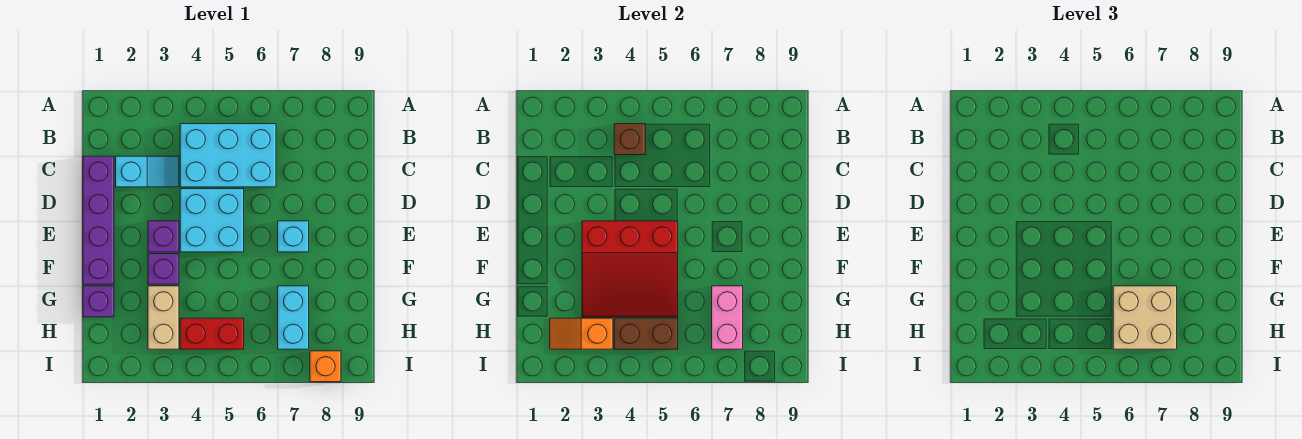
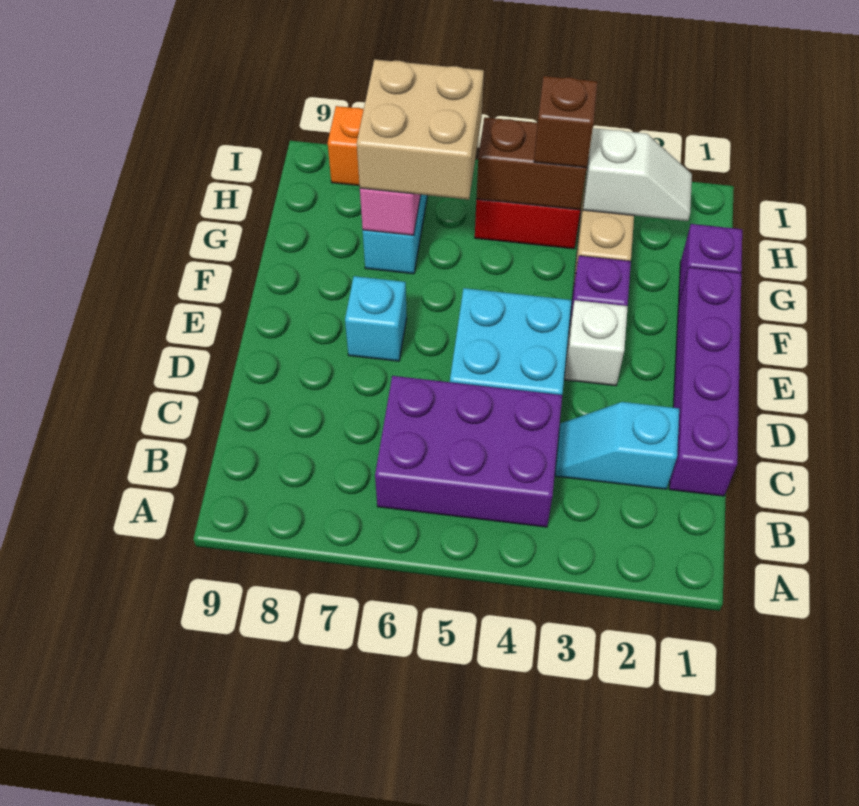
cyan 2x3 brick [180,124,276,187] -> purple 2x3 brick [375,376,562,527]
brown 1x1 brick [614,124,645,155] -> brown 1x1 brick moved to [534,76,598,168]
purple 1x1 brick [148,221,179,252] -> white 1x1 brick [564,300,628,386]
red 3x3 slope [582,221,678,317] -> none
orange 1x2 slope [550,318,613,349] -> white 1x2 slope [583,128,692,221]

